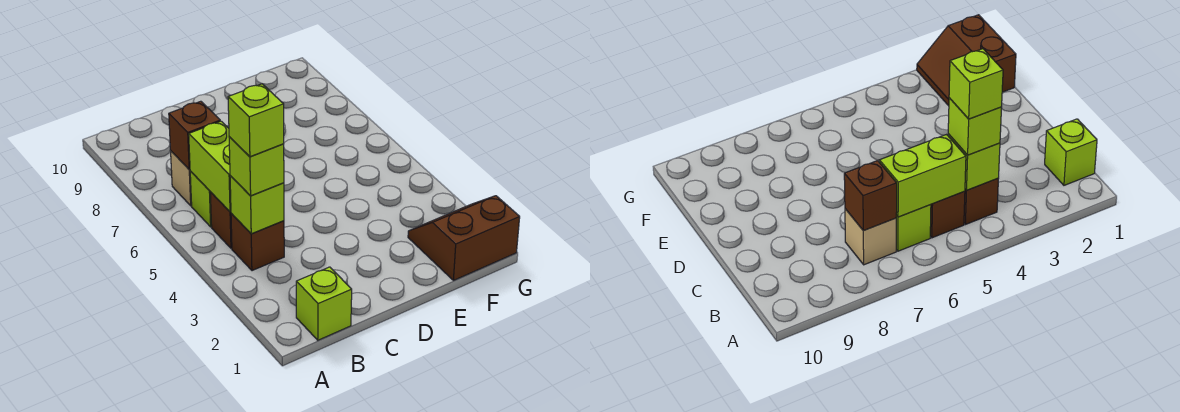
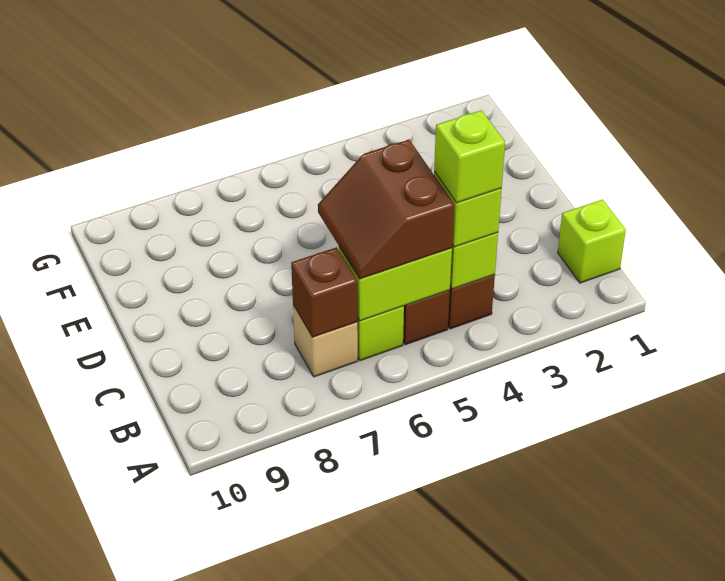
brown 2x2 slope [408,196,520,280] -> brown 2x2 slope moved to [318,139,454,279]

